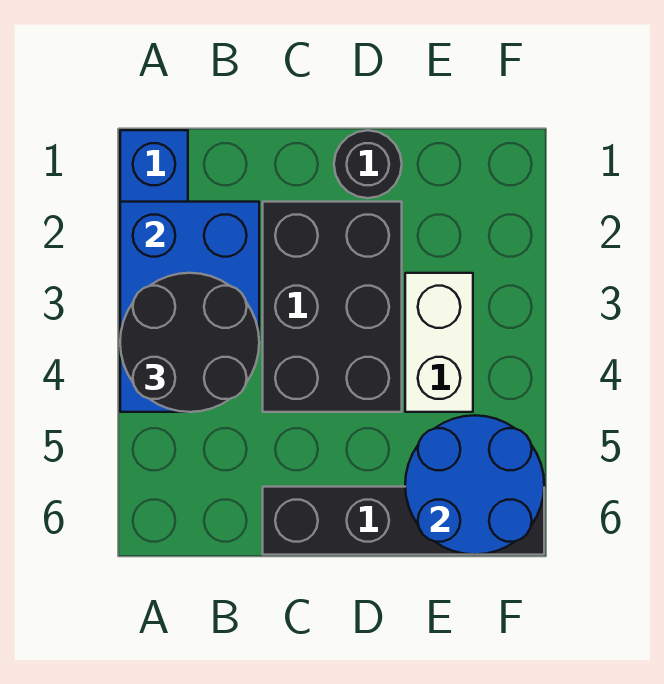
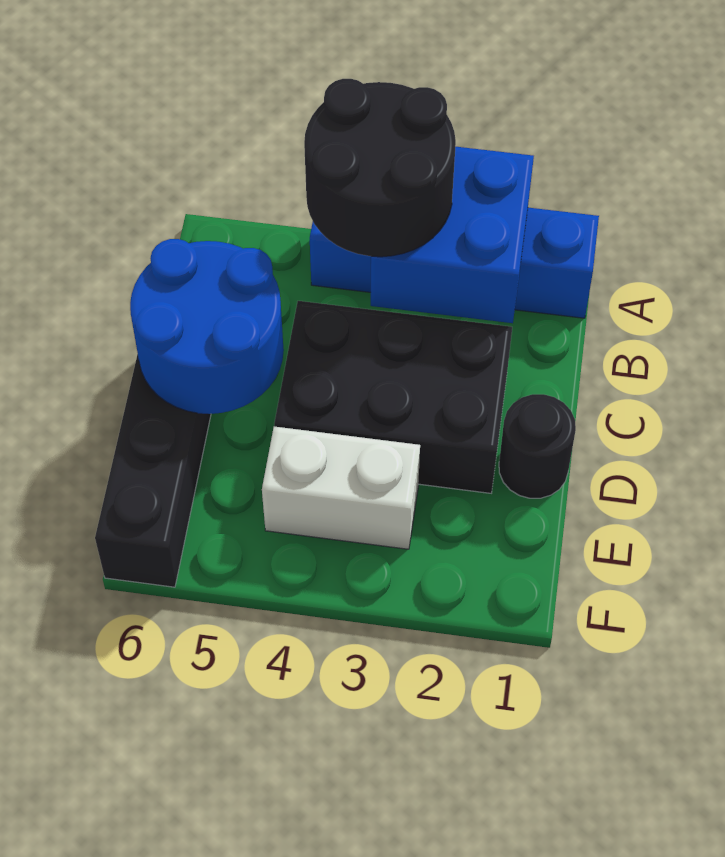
blue 2x2 round brick [405,415,544,555] -> blue 2x2 round brick moved to [130,239,284,414]

